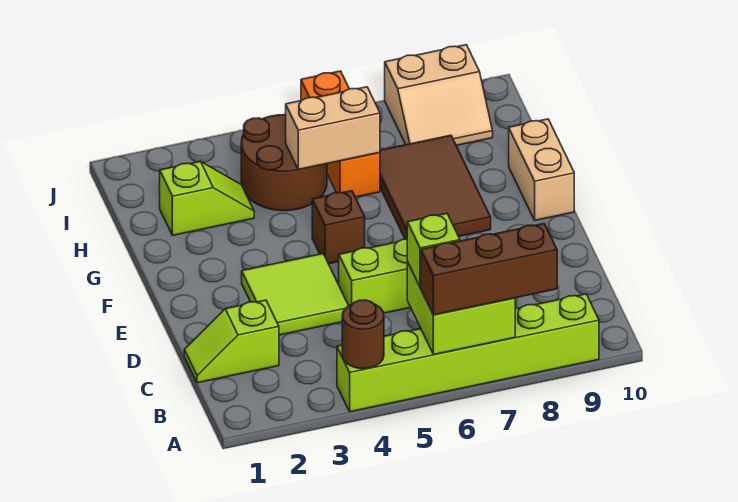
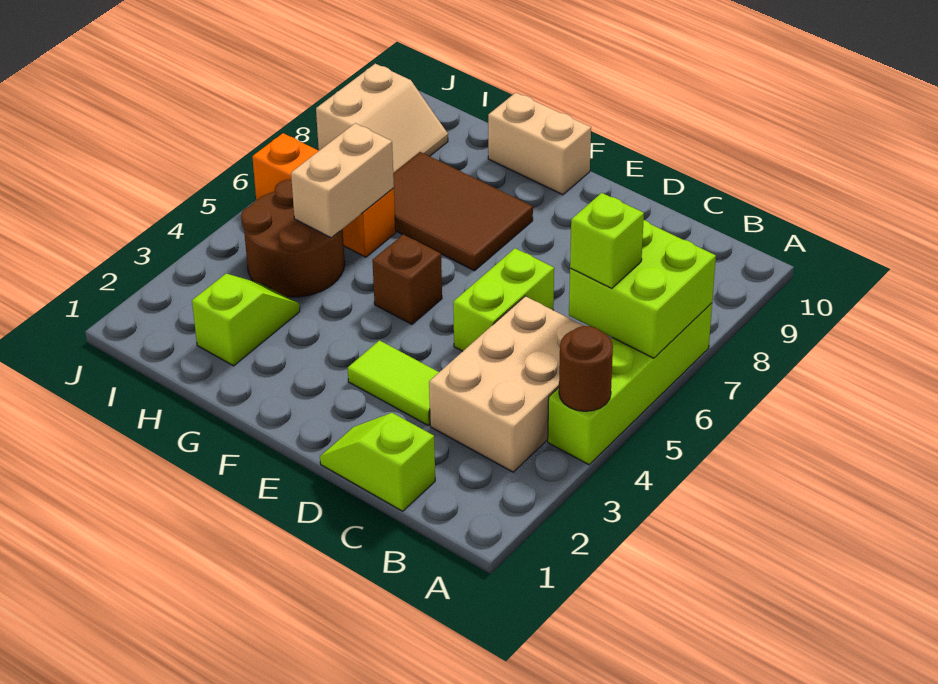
lime 1x6 brick [337,294,599,412] -> lime 1x4 brick [548,303,712,465]
brown 1x3 brick [421,224,557,315] -> none
none -> tan 2x3 brick [429,296,584,472]
lime 1x2 slope [184,300,279,383] -> lime 1x2 slope turned to [320,413,435,511]
lime 2x2 tile [242,254,348,335] -> lime 1x2 tile [348,340,439,425]

